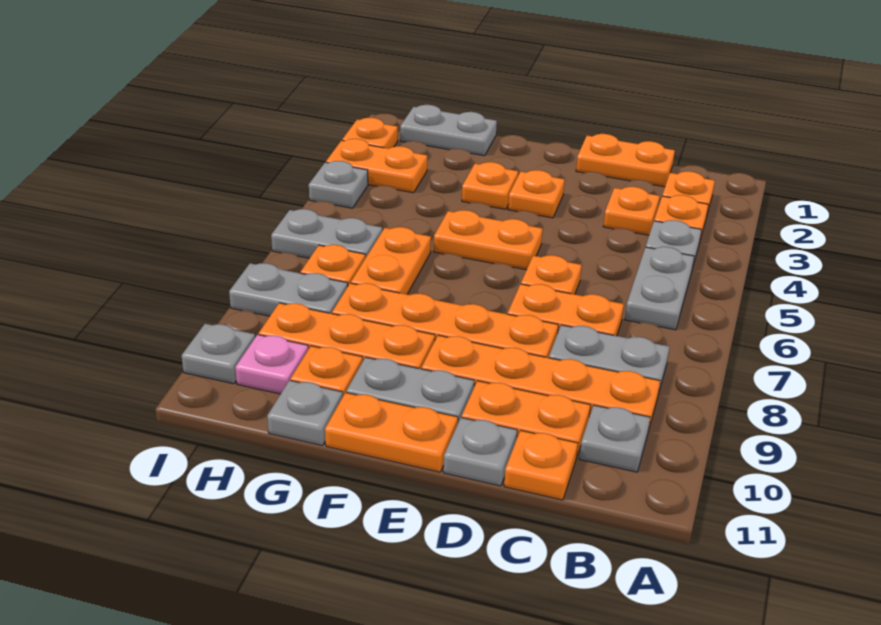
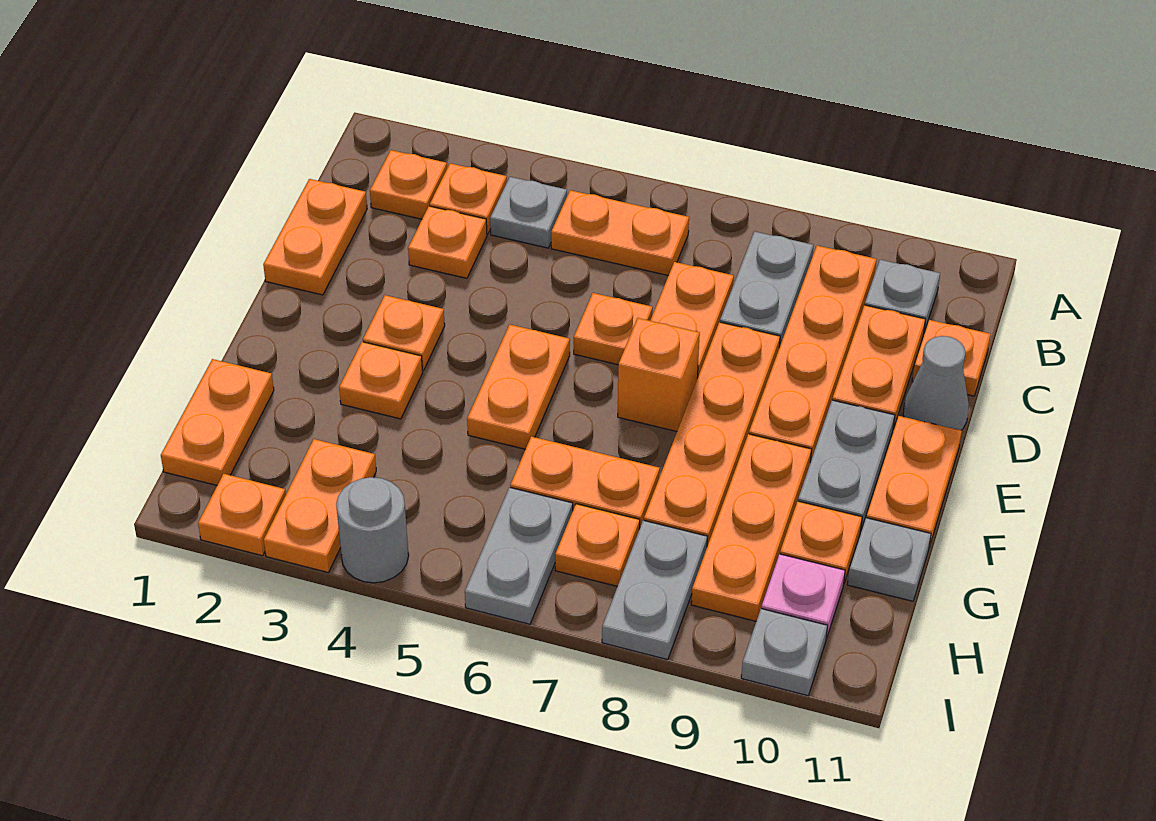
grey 1x2 plate [625,247,694,330] -> orange 1x2 plate [551,190,689,276]
grey 1x1 plate [443,418,517,486] -> grey 1x1 cone [903,336,969,430]
none -> orange 1x1 brick [618,318,700,431]
grey 1x2 plate [400,105,497,156] -> orange 1x2 plate [161,359,274,485]
grey 1x1 plate [309,161,368,208] -> grey 1x1 round brick [336,477,409,583]

